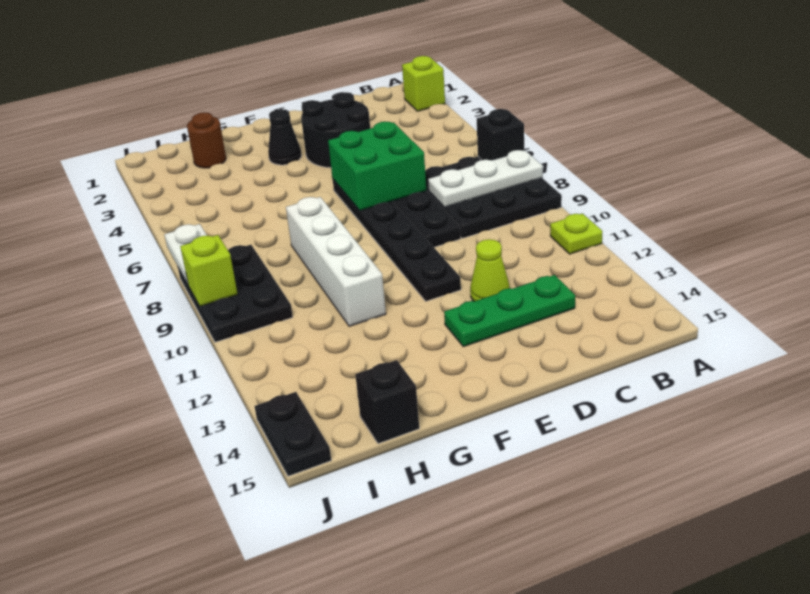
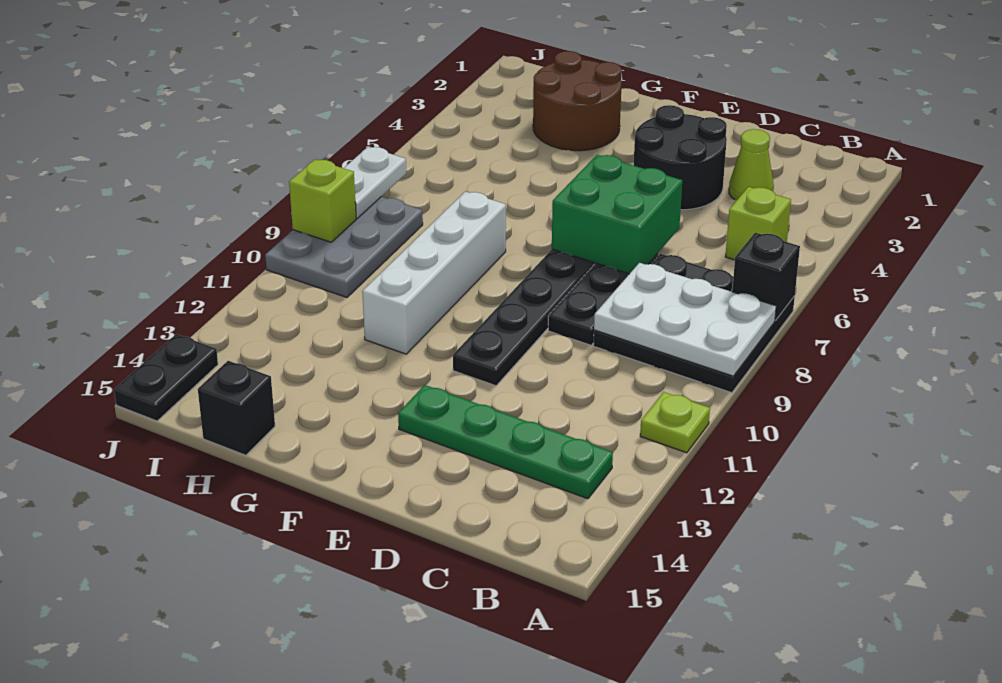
lime 1x1 brick [402,56,445,111] -> lime 1x1 brick moved to [725,187,791,260]
white 1x3 plate [428,150,543,207] -> white 2x3 plate [594,263,776,376]
green 1x3 plate [444,275,575,347] -> green 1x4 plate [398,385,613,499]
lime 1x1 cone [470,239,510,301] -> lime 1x1 cone moved to [729,129,774,200]
black 1x1 cone [268,109,301,165] -> none
brown 1x1 round brick [187,112,226,168] -> brown 2x2 round brick [533,51,622,151]
black 2x3 plate [178,245,293,342] -> grey 2x3 plate [265,197,423,297]

